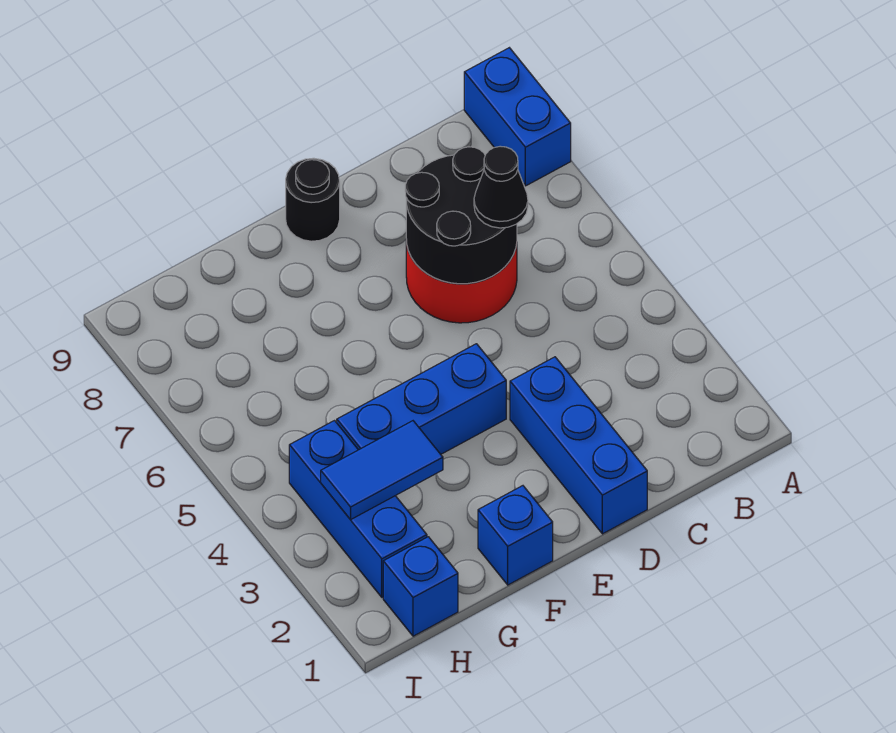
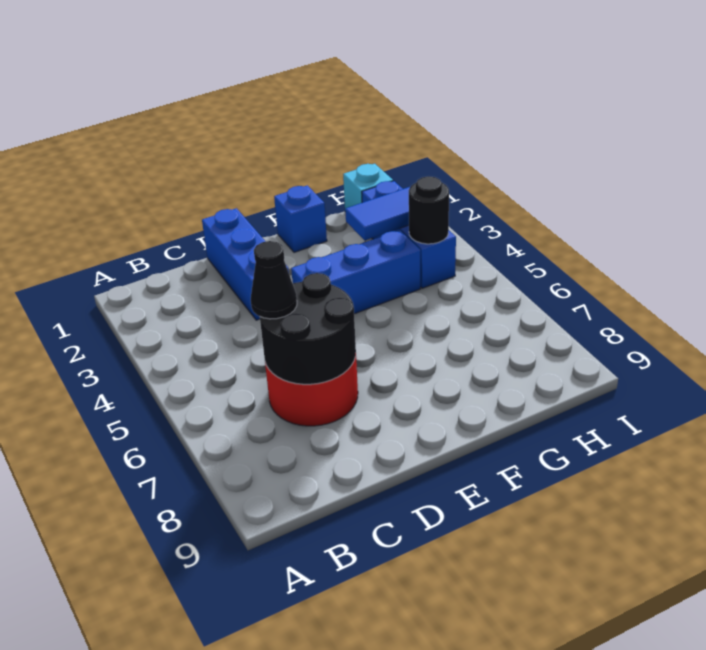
blue 1x2 brick [464,48,571,186] -> none
black 1x1 round brick [286,158,340,241] -> black 1x1 round brick moved to [409,176,449,244]
blue 1x1 brick [383,537,458,636] -> cyan 1x1 brick [343,164,393,209]

